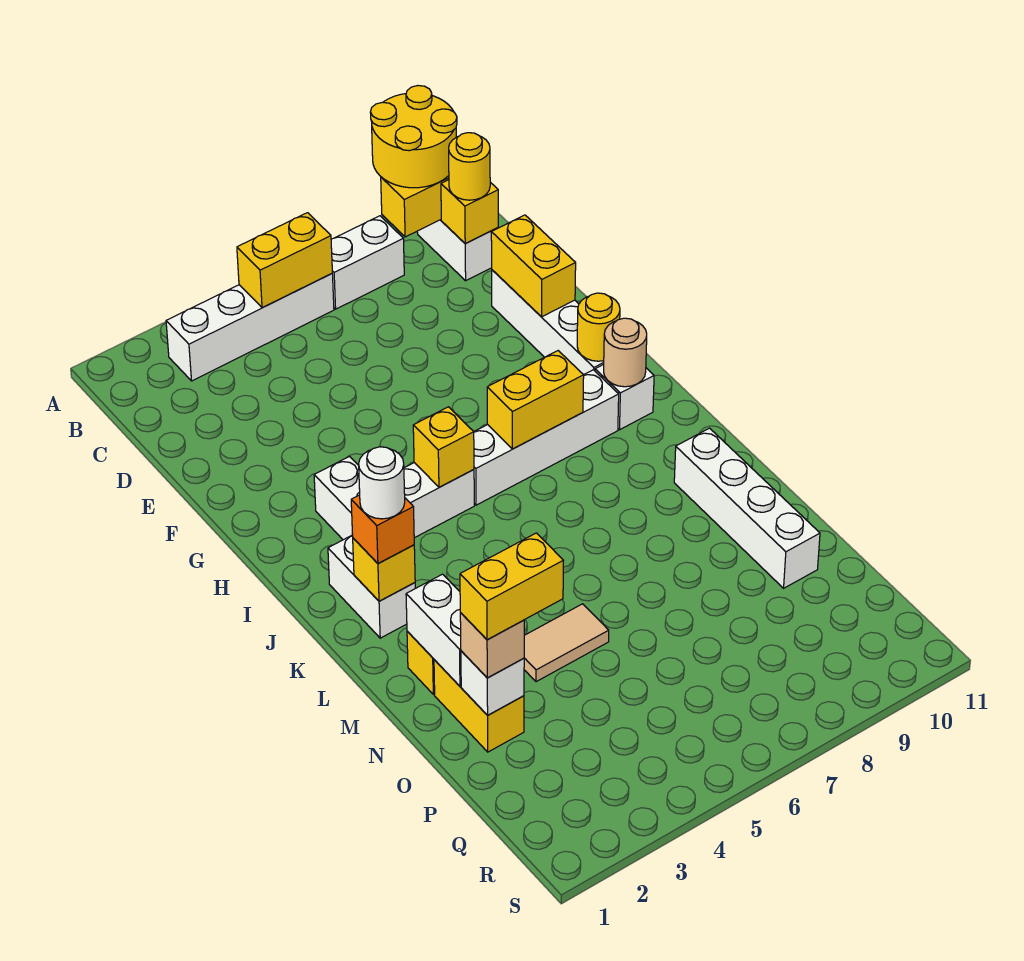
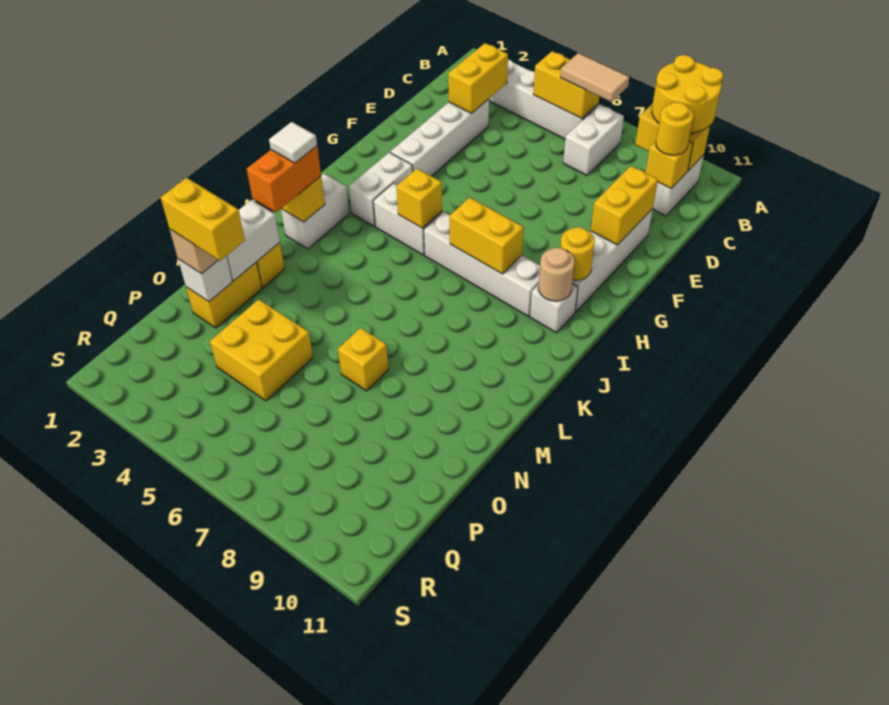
white 1x2 brick [331,216,404,309] -> white 1x2 brick turned to [563,104,624,175]
none -> yellow 1x2 brick [448,43,508,113]
orange 1x1 brick [351,495,414,564] -> orange 1x2 brick [247,146,321,212]
white 1x1 round brick [359,447,405,519] -> white 1x1 tile [269,122,317,163]
white 1x4 brick [674,428,820,588] -> white 1x4 brick moved to [390,99,489,176]
tan 1x2 tile [524,604,609,682] -> tan 1x2 tile moved to [560,53,629,102]
none -> yellow 1x1 brick [338,328,389,391]
none -> yellow 2x2 brick [210,299,313,401]

